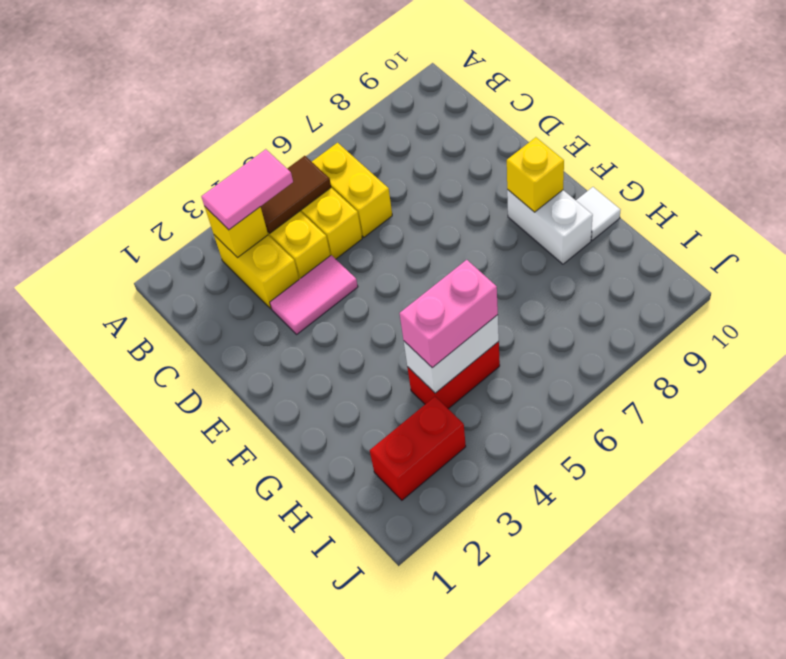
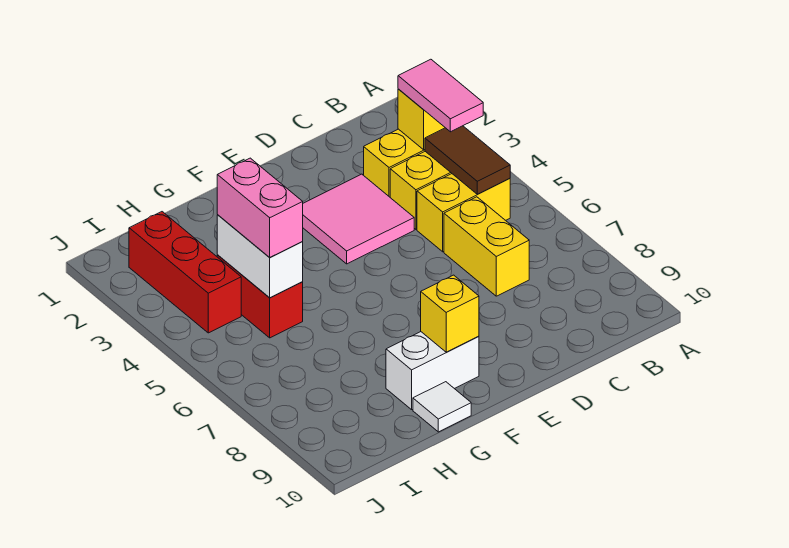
yellow 1x2 brick [312,143,392,237] -> yellow 1x2 brick turned to [444,197,529,296]
pink 1x2 tile [270,255,358,335] -> pink 2x2 tile [303,174,414,264]
red 1x2 brick [370,397,466,500] -> red 1x3 brick [129,212,241,333]

